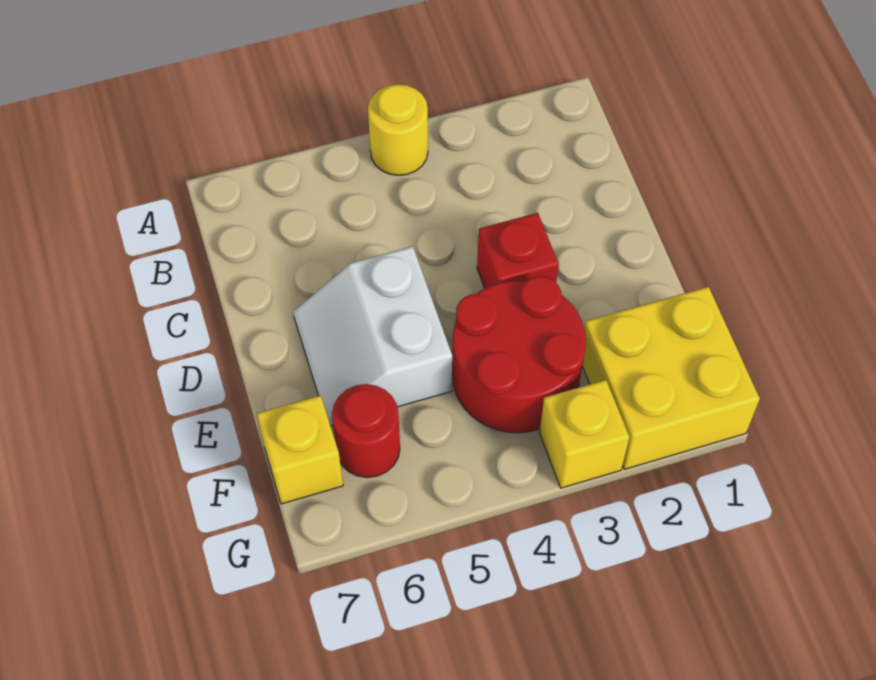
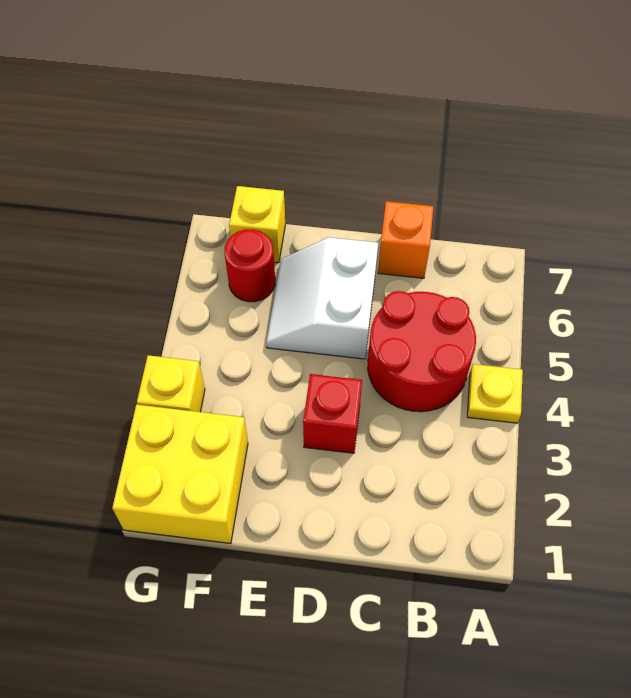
yellow 1x1 round brick [368,84,428,175] -> yellow 1x1 plate [467,364,523,423]
none -> orange 1x1 brick [378,201,433,278]
white 2x2 slope [293,246,452,426] -> white 2x2 slope turned to [266,237,378,359]
red 2x2 round brick [452,276,586,433] -> red 2x2 round brick moved to [368,291,476,412]

